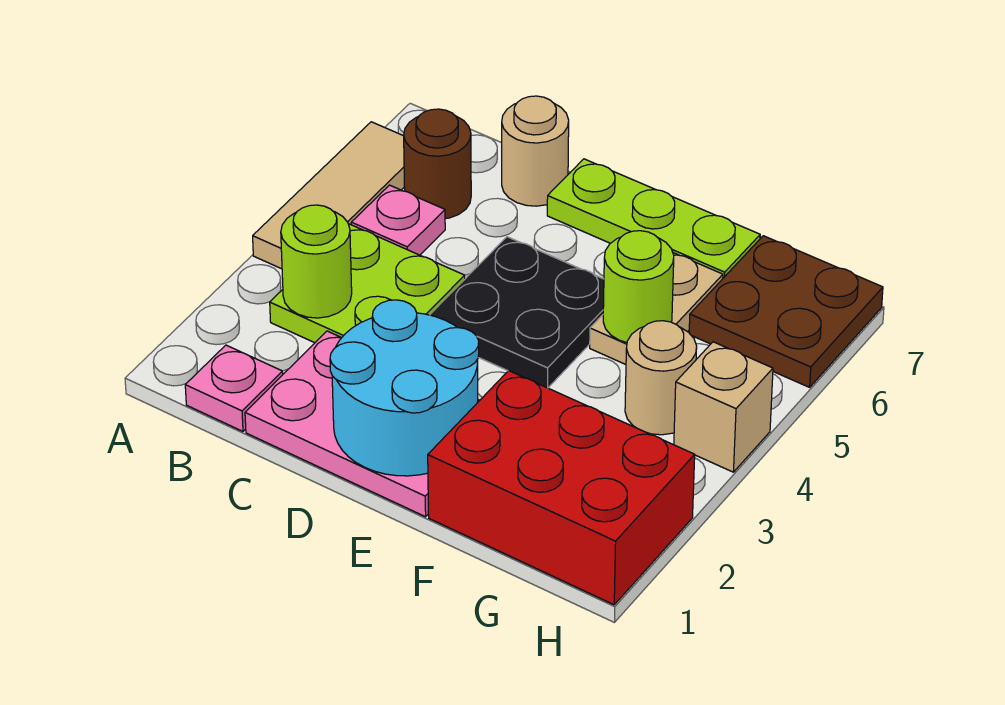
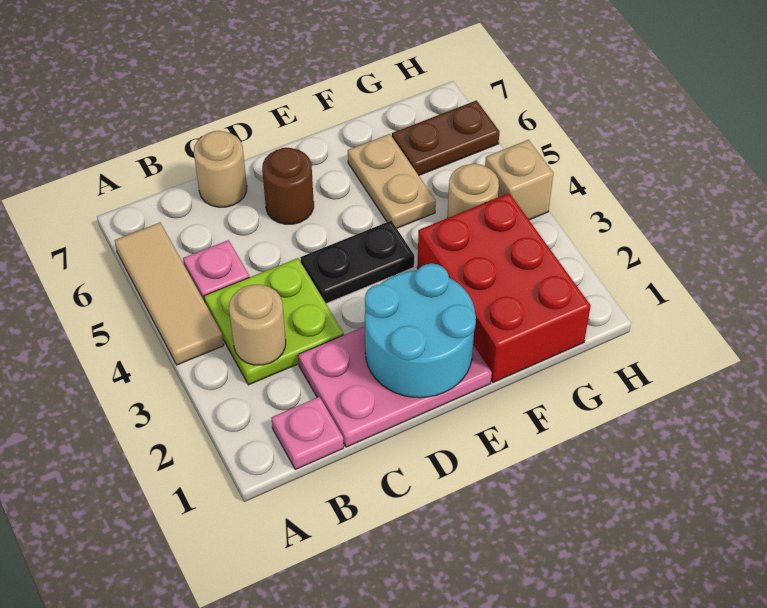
lime 1x1 round brick [281,205,352,318] -> tan 1x1 round brick [229,285,286,365]
brown 1x1 round brick [404,109,471,219] -> brown 1x1 round brick moved to [262,148,314,224]
black 2x2 plate [430,237,604,388] -> black 1x2 plate [300,221,414,303]
lime 1x3 plate [547,159,760,278] -> none
red 2x3 brick [428,371,695,605] -> red 2x3 brick turned to [417,193,591,383]
lime 1x1 round brick [603,231,674,342] -> none
brown 2x2 plate [689,236,883,387] -> brown 1x2 plate [392,101,500,175]

